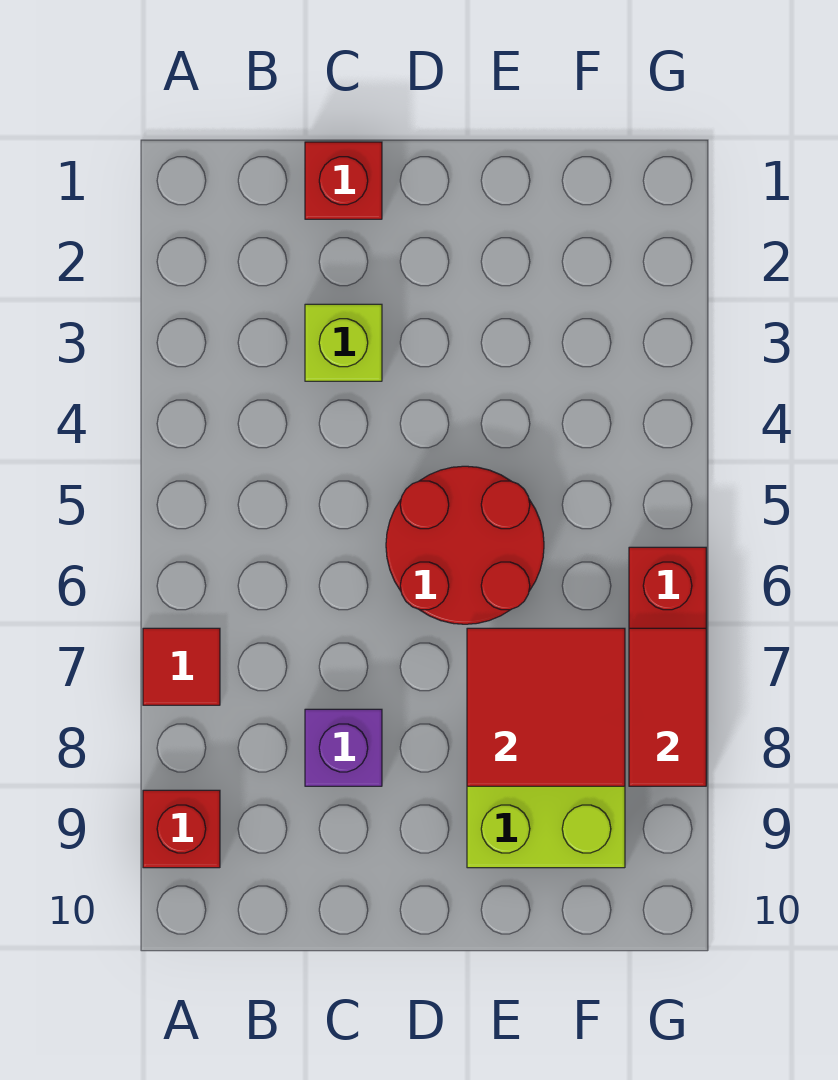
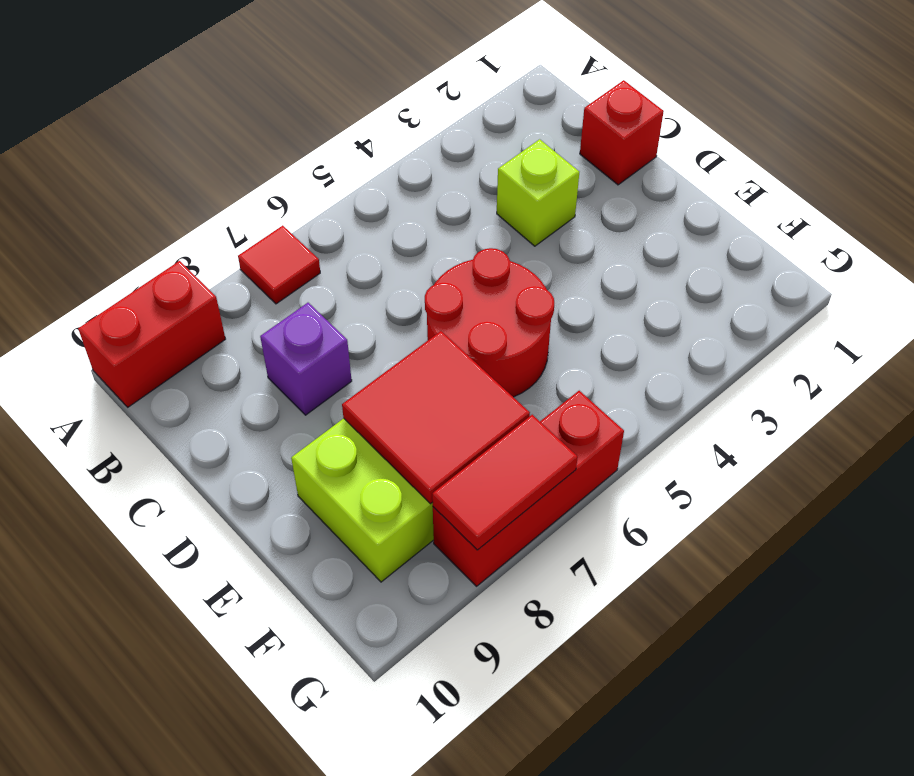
red 1x1 brick [143,790,220,868] -> red 1x2 brick [78,261,225,407]

